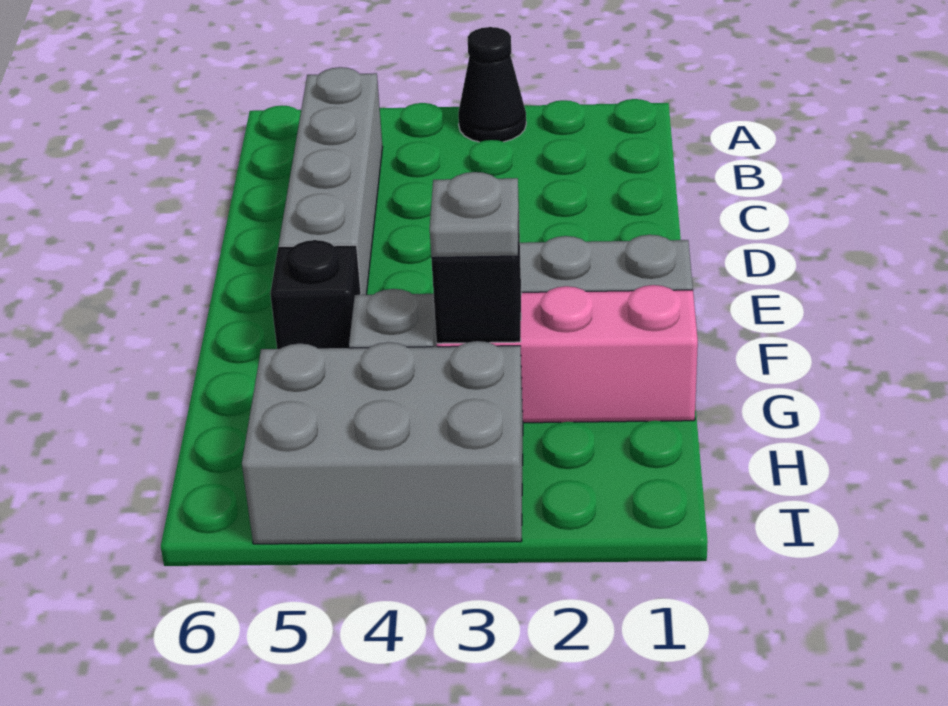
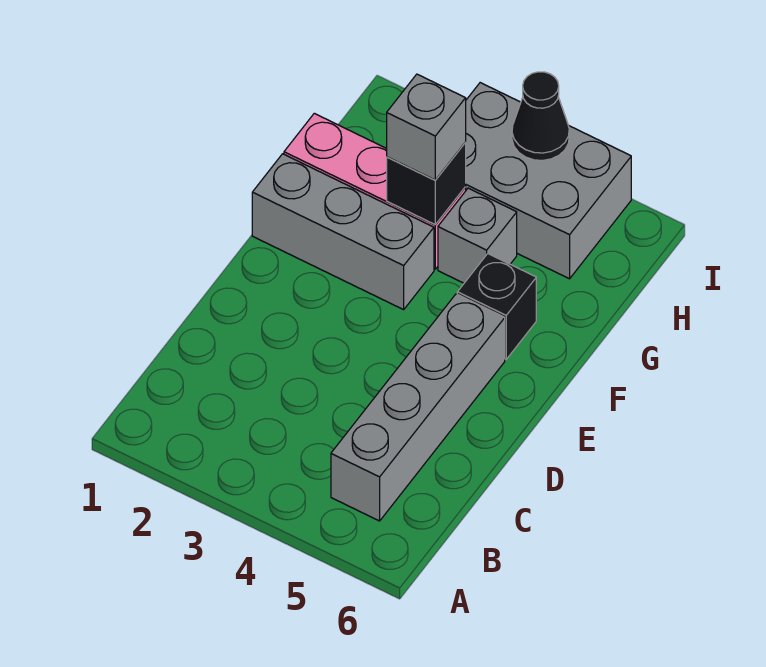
black 1x1 cone [458,27,526,142] -> black 1x1 cone moved to [512,72,569,160]
grey 1x1 plate [430,172,519,258] -> grey 1x1 brick [387,74,466,180]

